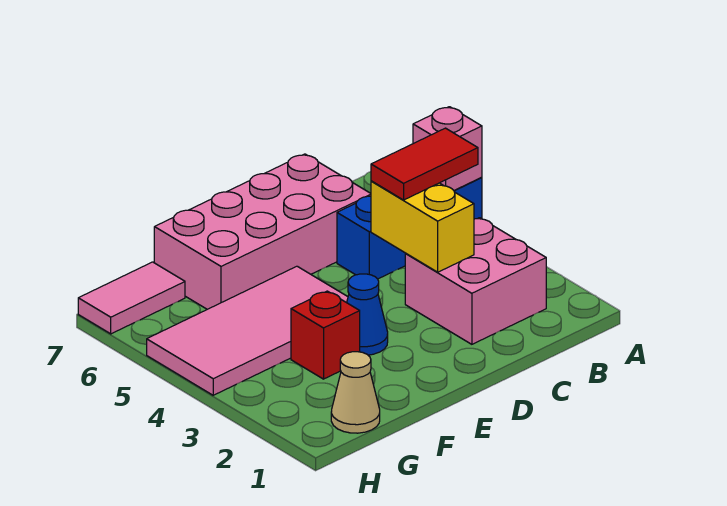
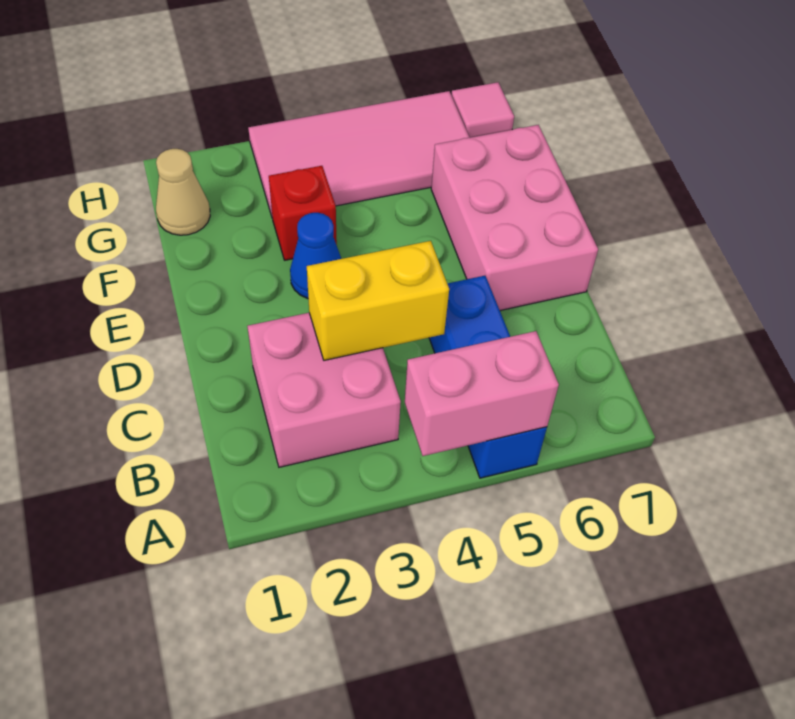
pink 1x1 brick [413,107,482,190] -> pink 1x2 brick [405,331,559,456]
red 1x2 tile [371,128,478,200] -> none
pink 2x4 brick [154,154,371,309] -> pink 2x3 brick [431,125,598,311]
pink 2x4 tile [147,266,348,395] -> pink 2x4 tile turned to [248,91,470,216]
pink 1x2 tile [78,262,185,334] -> pink 1x1 tile [451,82,514,138]

